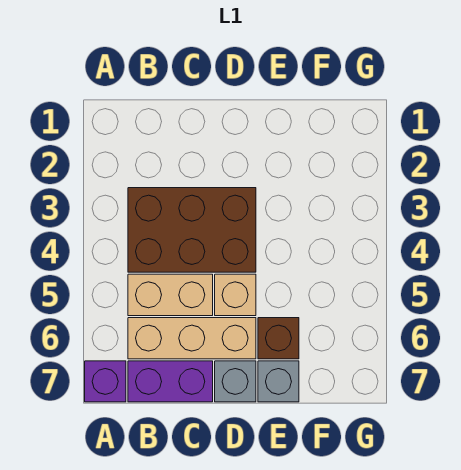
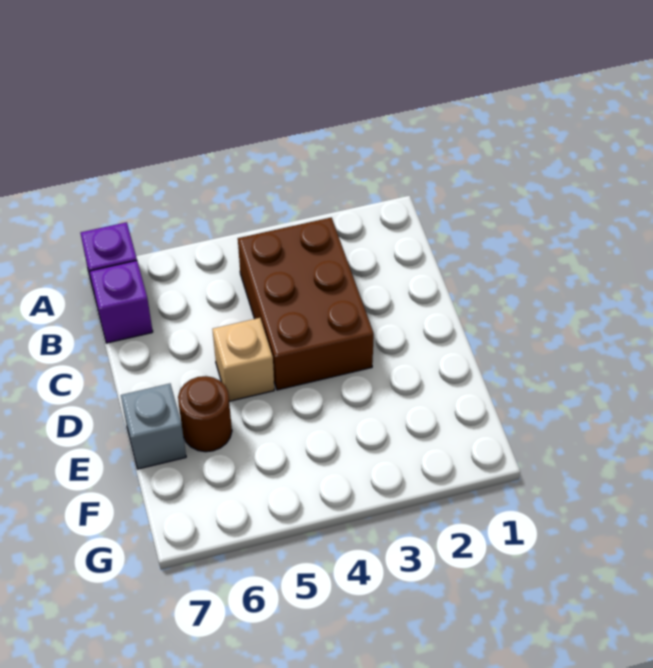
tan 1x2 brick [128,274,213,316] -> none
tan 1x3 brick [128,318,256,359] -> none
purple 1x2 brick [128,361,213,402] -> purple 1x1 brick [90,261,153,343]
grey 1x1 brick [215,361,256,402] -> none
brown 1x1 brick [258,318,299,359] -> brown 1x1 round brick [178,376,232,452]

